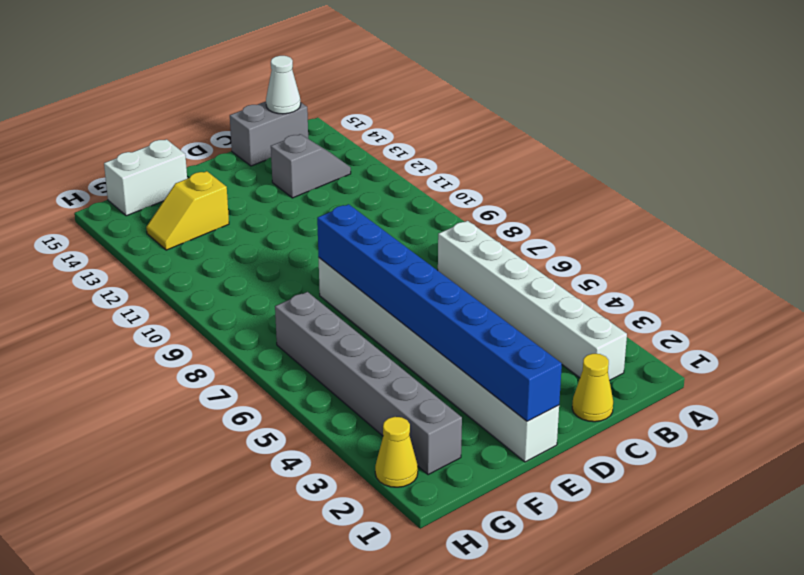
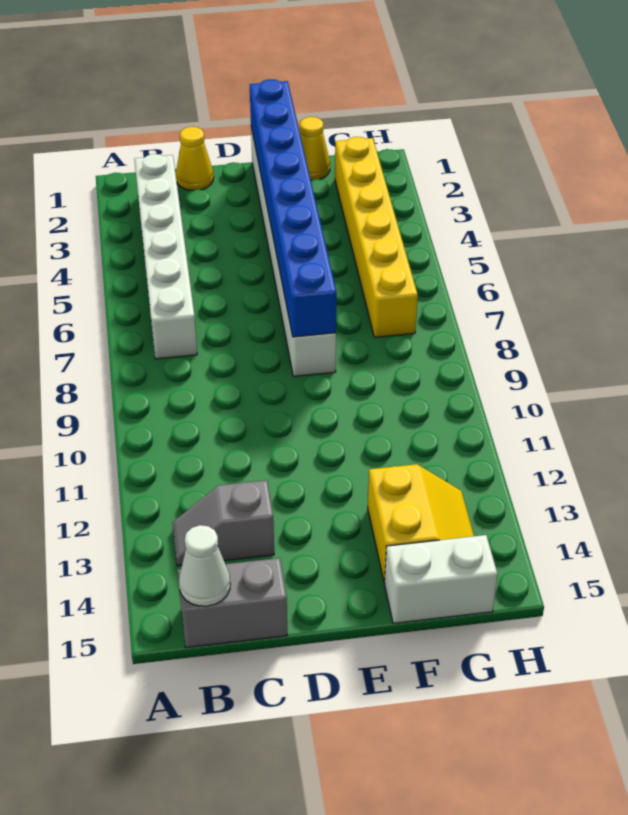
yellow 1x2 slope [146,171,229,250] -> yellow 2x2 slope [368,464,474,583]
grey 1x6 brick [275,292,462,475] -> yellow 1x6 brick [335,137,418,337]
yellow 1x1 cone [375,417,418,487] -> yellow 1x1 cone moved to [300,117,330,180]

